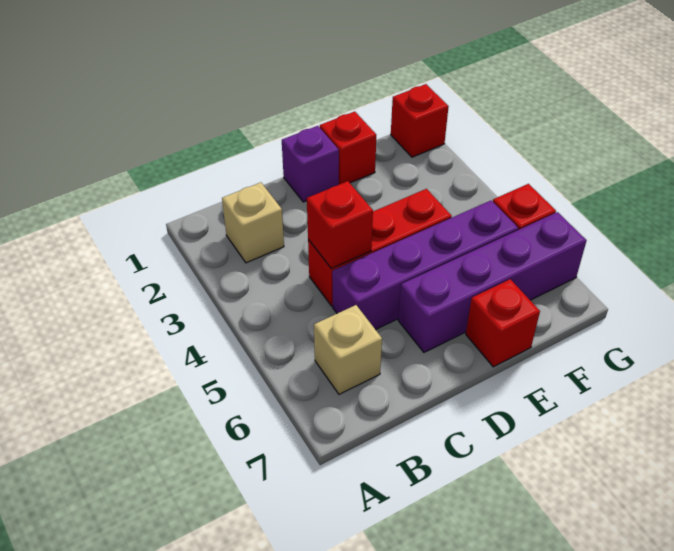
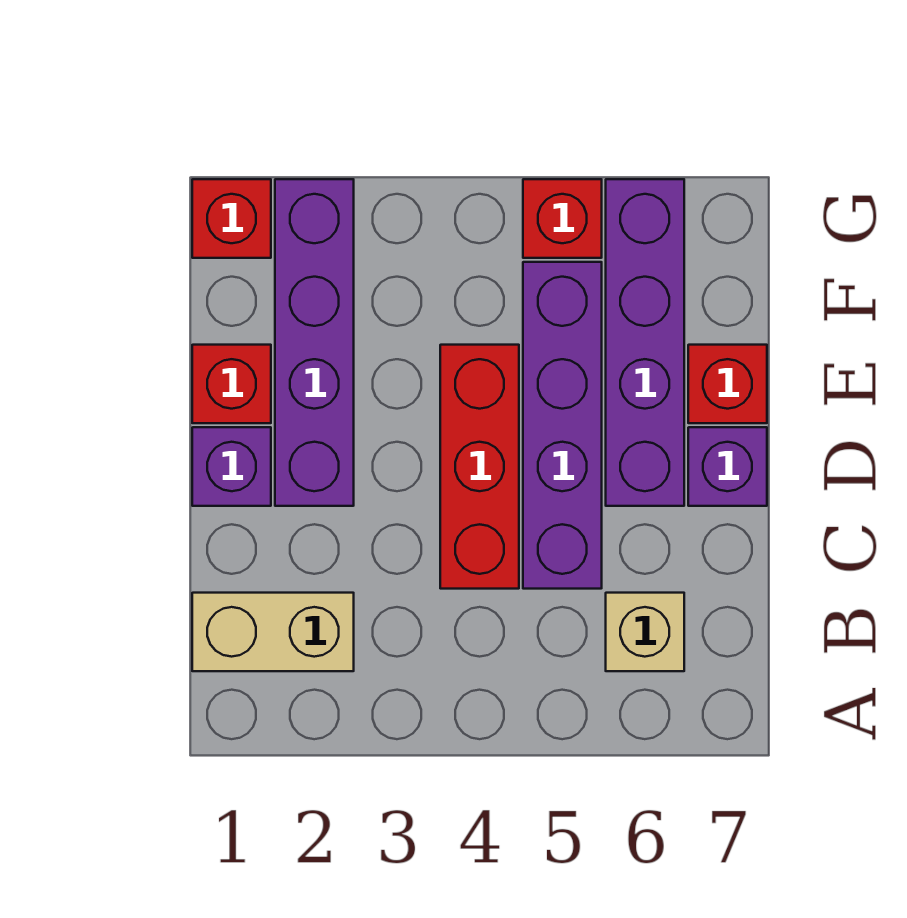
tan 1x1 brick [222,182,284,263] -> tan 1x2 brick [192,593,354,671]
red 1x1 brick [307,181,373,269] -> none
none -> purple 1x4 brick [275,179,354,506]
none -> purple 1x1 brick [688,427,767,506]

